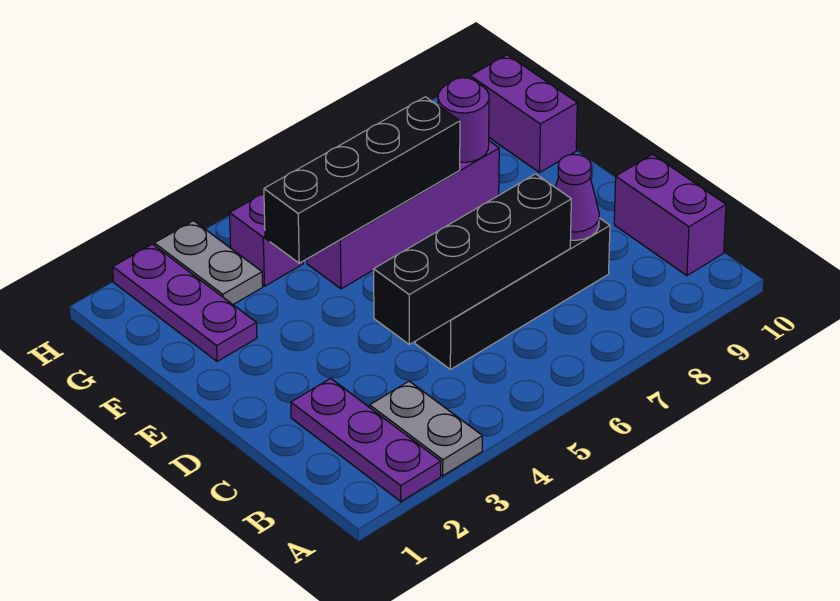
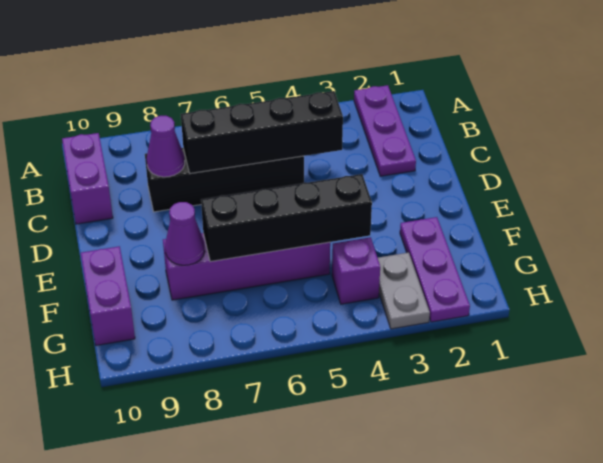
grey 1x2 plate [370,381,482,476] -> none
purple 1x1 round brick [438,78,489,162] -> purple 1x1 cone [165,202,205,265]

